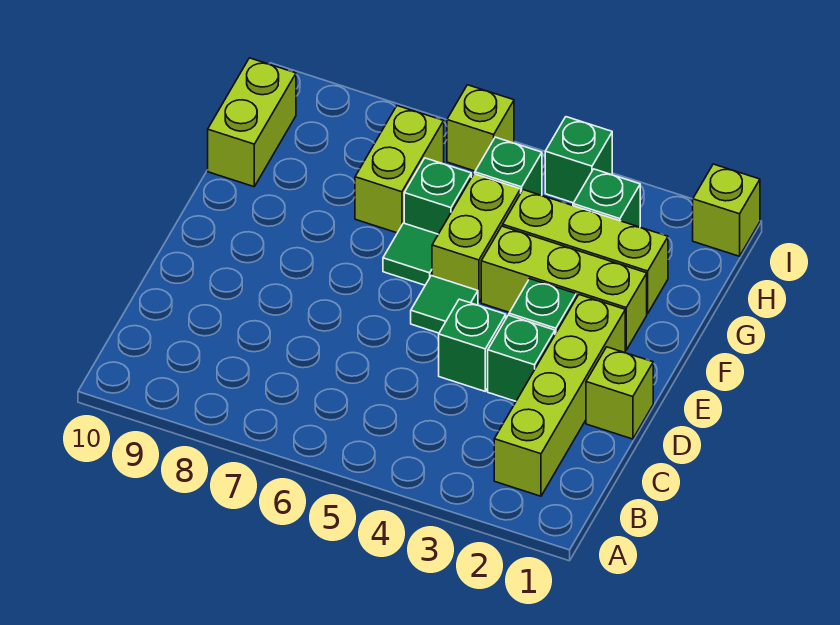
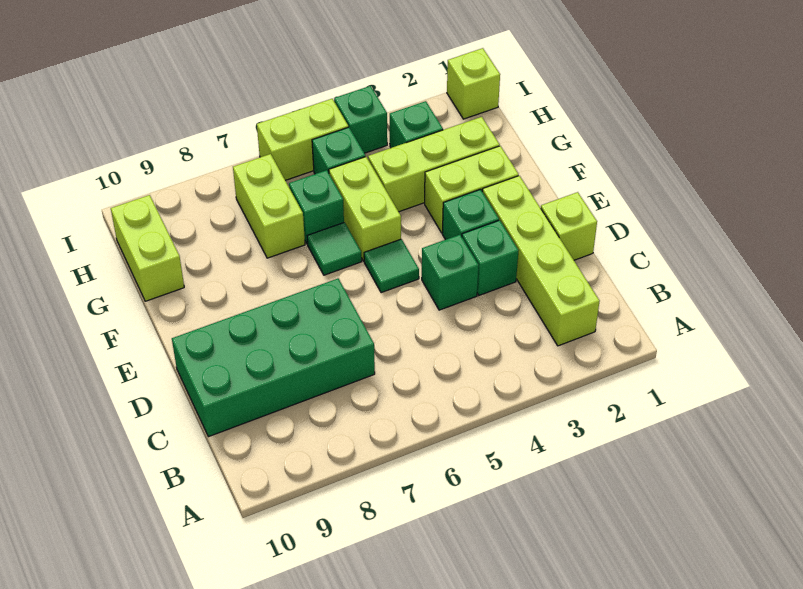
none -> green 2x4 brick [172,278,375,437]
lime 1x3 brick [481,226,647,350] -> lime 1x2 brick [425,146,519,233]
lime 1x1 brick [447,85,514,171] -> lime 1x2 brick [257,99,348,180]

